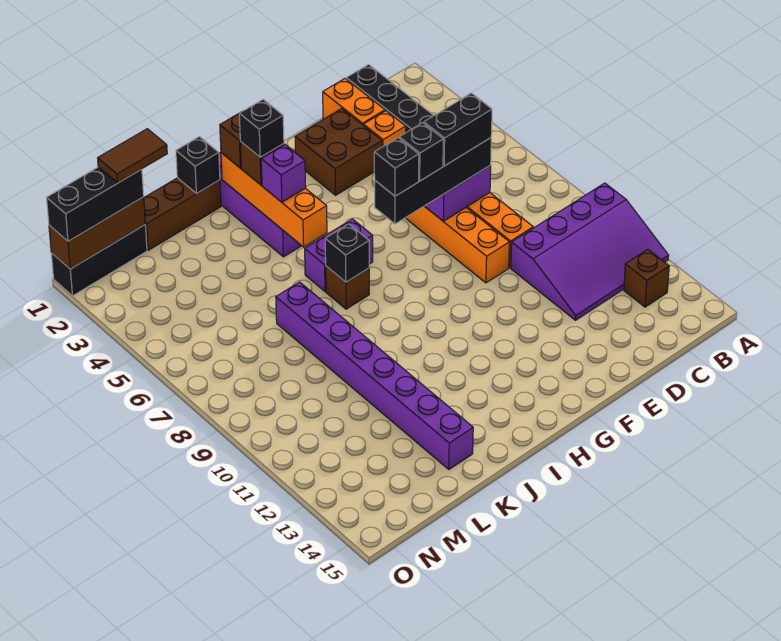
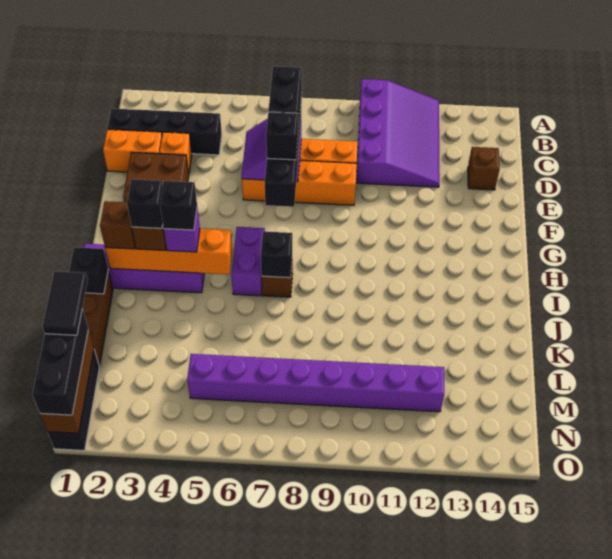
brown 1x1 brick [624,249,669,307] -> brown 1x1 brick moved to [468,147,500,190]
black 1x1 brick [374,138,419,196] -> black 1x1 brick moved to [160,181,197,230]
purple 1x8 brick [276,282,473,469] -> purple 1x8 brick moved to [187,354,444,412]
brown 1x2 tile [98,129,167,183] -> black 1x2 tile [43,271,88,335]

